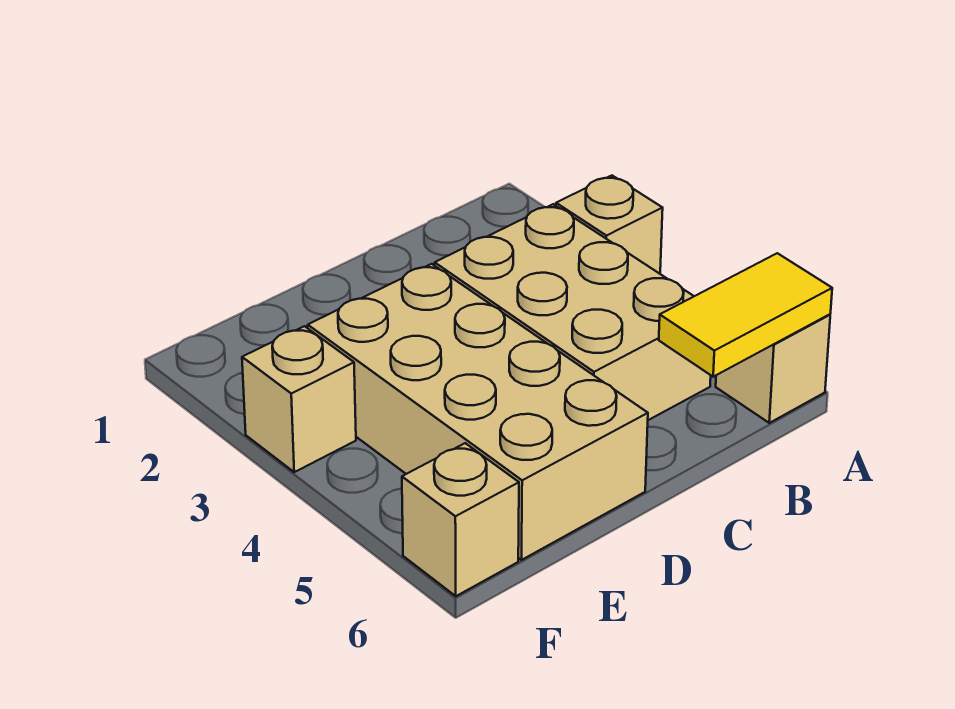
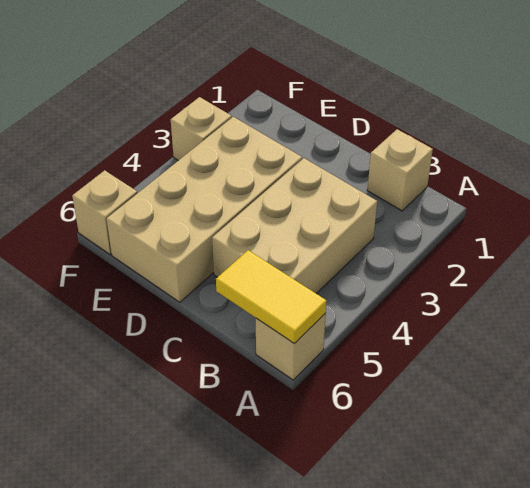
tan 1x1 brick [556,176,663,274] -> tan 1x1 brick moved to [367,129,433,211]

